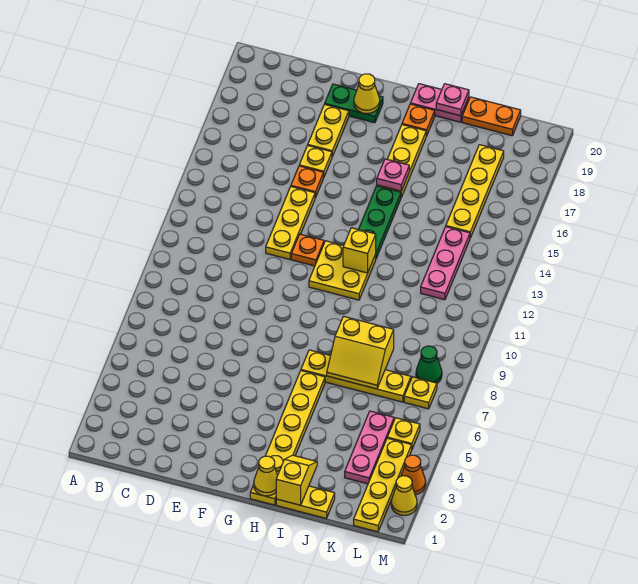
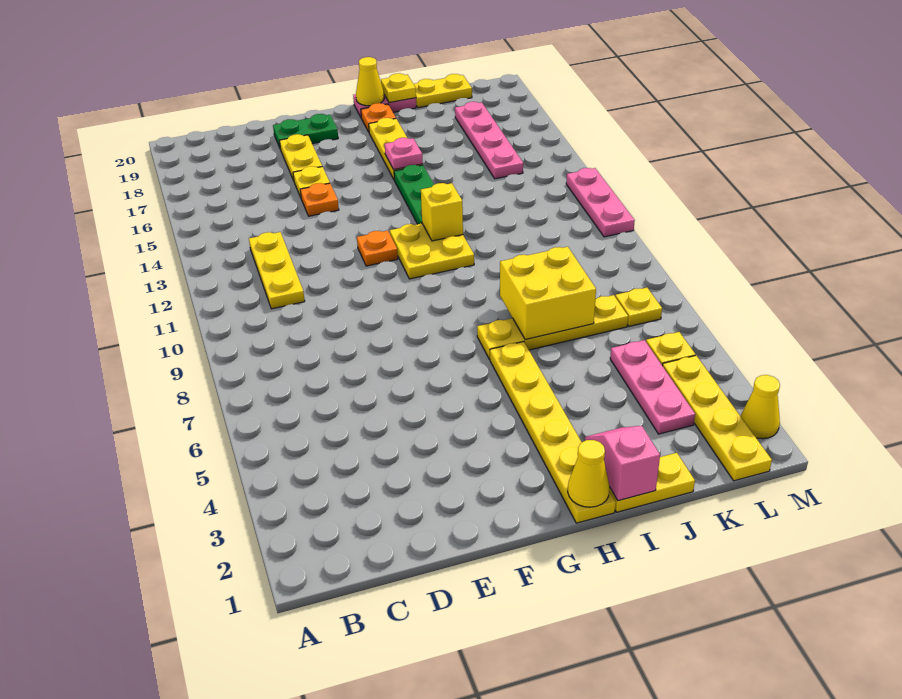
yellow 1x3 plate [266,187,315,259] -> yellow 1x3 plate moved to [249,232,305,309]
yellow 1x1 cone [354,74,380,114] -> yellow 1x1 cone moved to [356,57,384,106]
yellow 1x2 slope [276,455,317,505] -> pink 1x2 slope [585,426,660,501]
yellow 2x2 slope [327,316,394,389] -> yellow 2x2 brick [500,247,596,339]
pink 1x1 plate [436,84,469,116] -> yellow 1x1 plate [381,73,416,103]
orange 1x2 plate [462,97,521,136] -> yellow 1x2 plate [414,74,472,108]
pink 1x3 plate [421,227,470,300] -> pink 1x3 plate moved to [566,168,635,237]
yellow 1x4 plate [446,145,504,238] -> pink 1x4 plate [455,102,523,179]
green 1x1 cone [416,346,442,383] -> none
orange 1x1 cone [401,455,426,495] -> none

